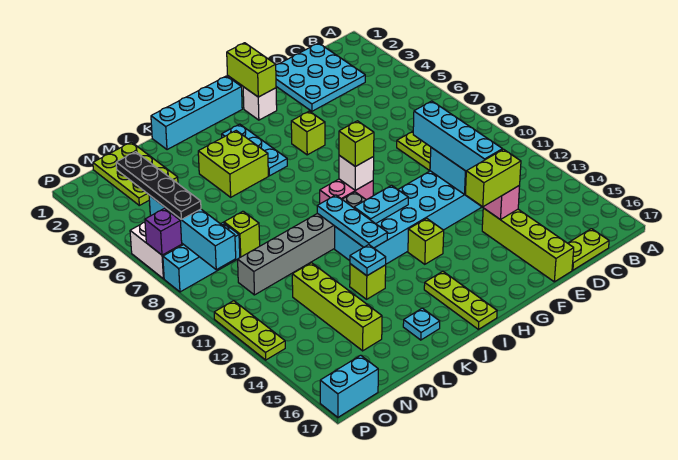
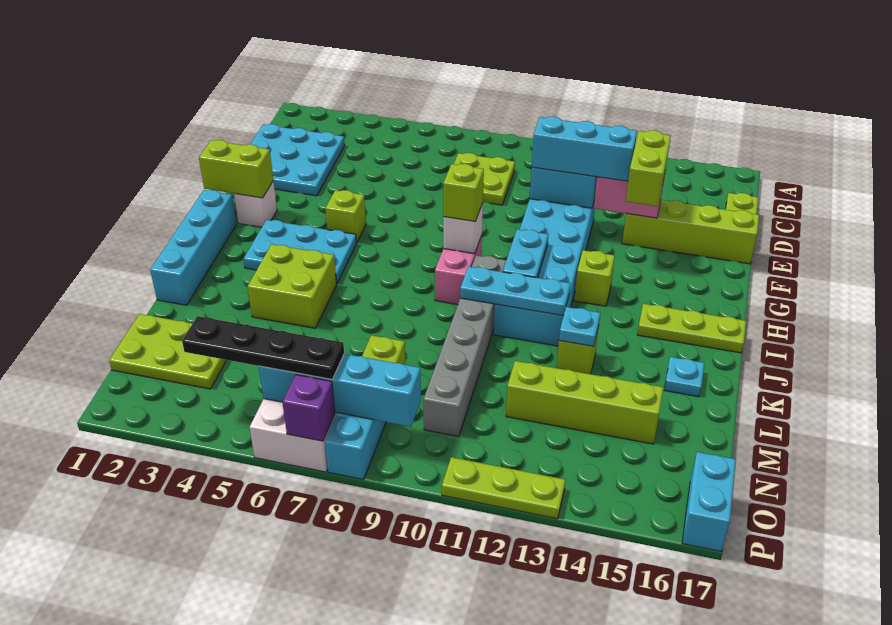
cyan 1x4 brick [413,101,503,171] -> cyan 1x3 brick [532,116,637,181]
cyan 1x3 plate [222,124,287,176] -> cyan 2x3 plate [244,220,357,284]

